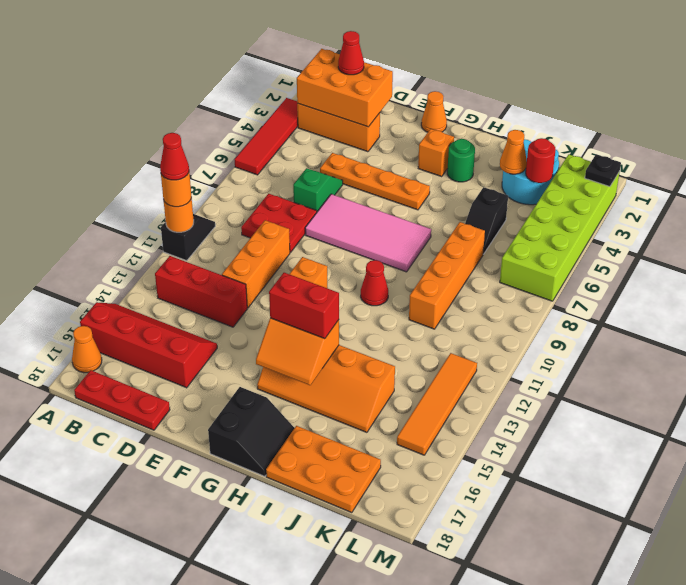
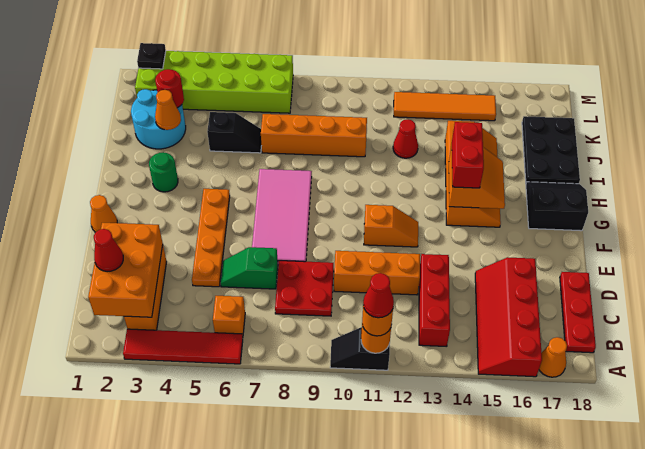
orange 1x1 brick [418,129,454,176] -> orange 1x1 brick moved to [213,296,245,336]
red 1x1 cone [361,260,388,306] -> red 1x1 cone moved to [393,119,418,158]
orange 2x3 plate [266,426,381,513] -> black 2x3 plate [522,116,580,184]

